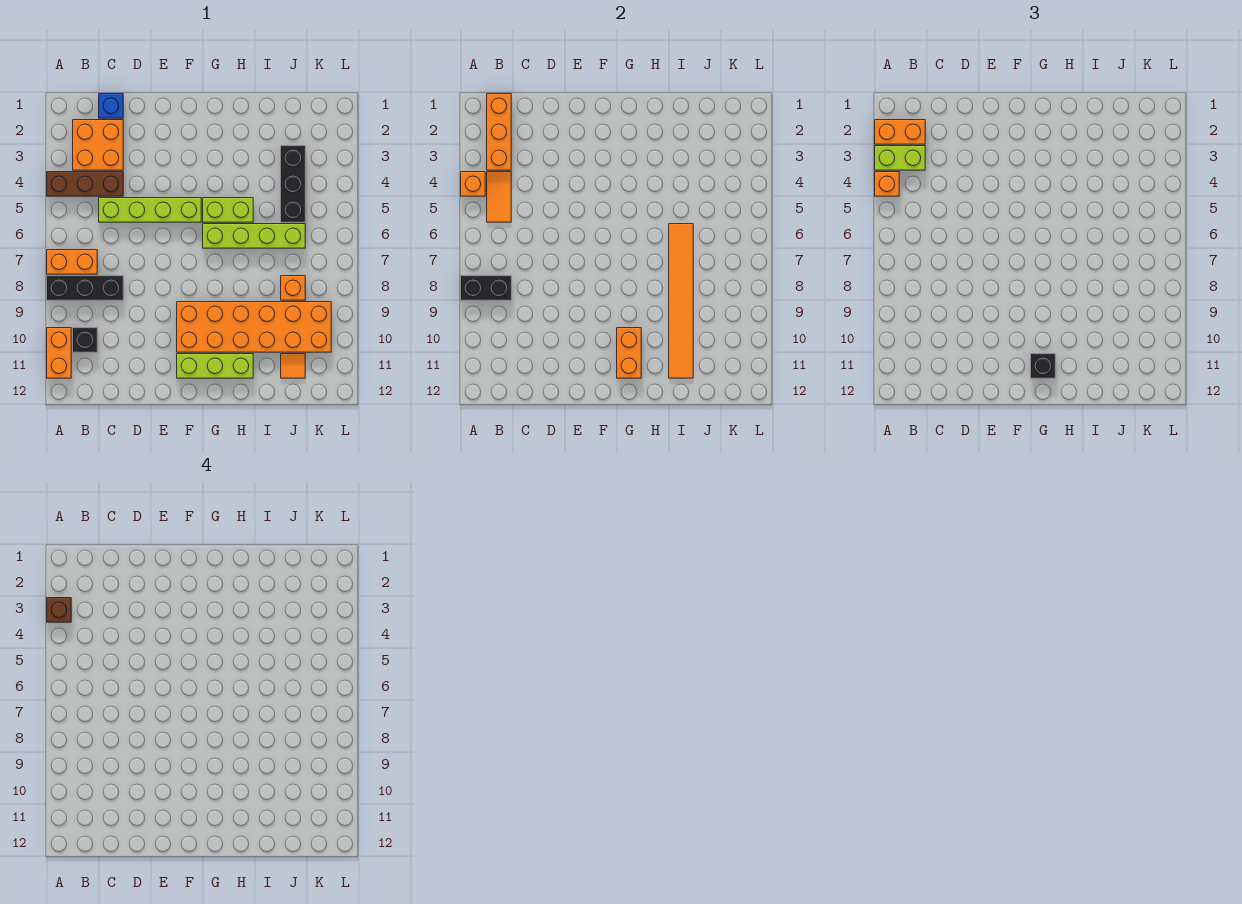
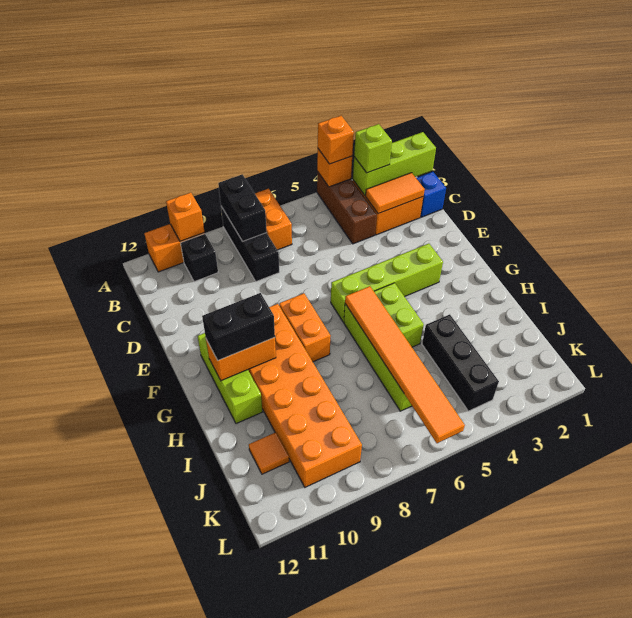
orange 1x2 brick [875,120,925,144] -> orange 1x2 brick moved to [279,293,331,362]
lime 1x2 brick [875,146,925,170] -> lime 1x1 brick [354,124,392,173]
brown 1x1 brick [47,598,71,622] -> none
orange 1x3 brick [487,94,511,170] -> lime 1x3 brick [353,132,436,196]
orange 1x2 tile [487,172,511,222] -> orange 1x2 tile moved to [366,173,425,214]
lime 1x4 brick [99,198,201,222] -> lime 1x4 brick turned to [331,244,443,322]
black 1x1 brick [1031,354,1055,378] -> black 1x2 brick [202,293,275,360]
orange 1x6 tile [669,224,693,378] -> orange 1x6 tile turned to [345,286,465,443]
black 1x3 brick [281,146,305,222] -> black 1x3 brick turned to [422,314,499,411]
orange 1x1 brick [281,276,305,300] -> orange 1x1 brick moved to [166,193,205,241]

